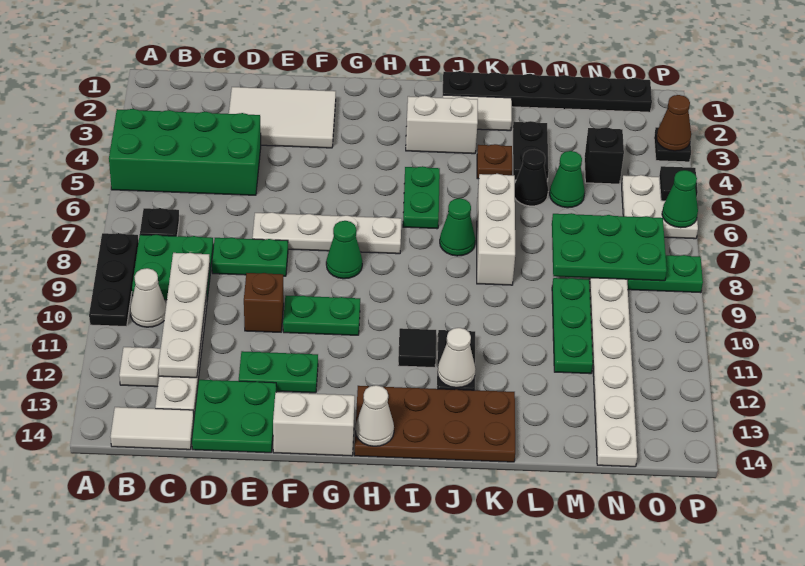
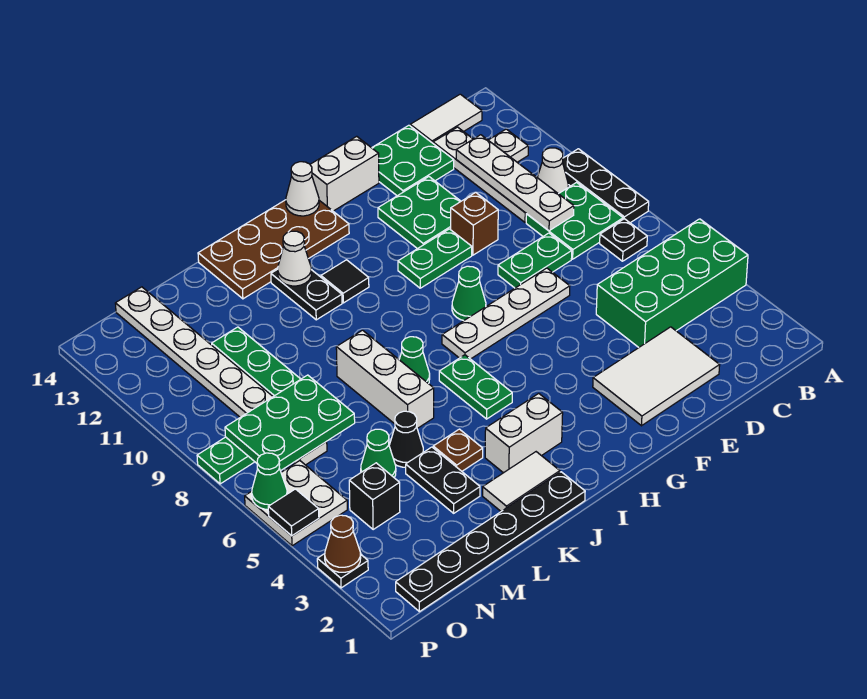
green 1x2 plate [239,351,318,393] -> green 2x2 plate [378,177,461,249]

